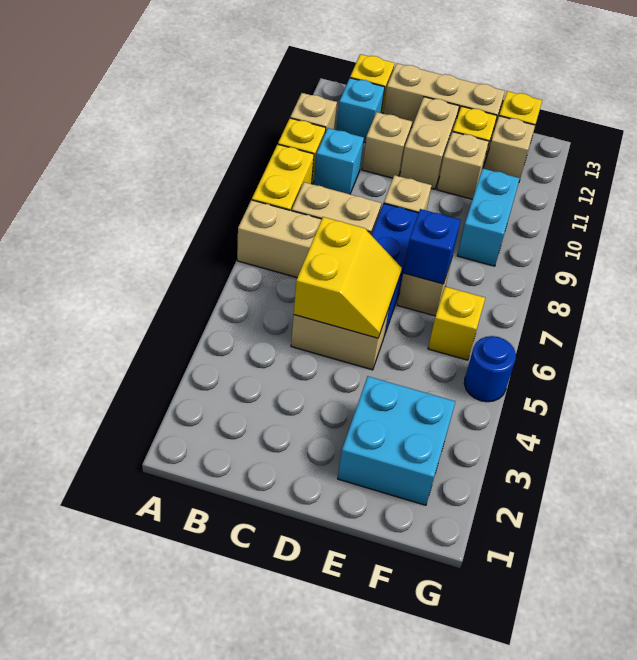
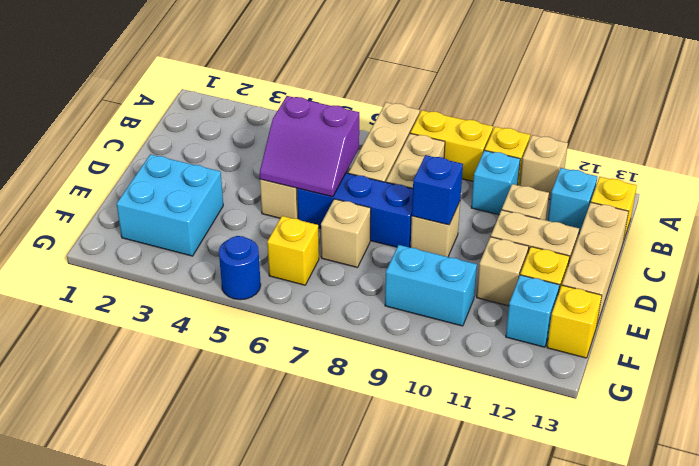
yellow 2x2 slope [294,217,402,338] -> purple 2x2 slope [260,96,359,197]
blue 1x1 brick [403,209,461,284] -> blue 1x1 brick moved to [412,155,463,225]
tan 1x1 brick [484,116,535,181] -> cyan 1x1 brick [506,275,559,347]

